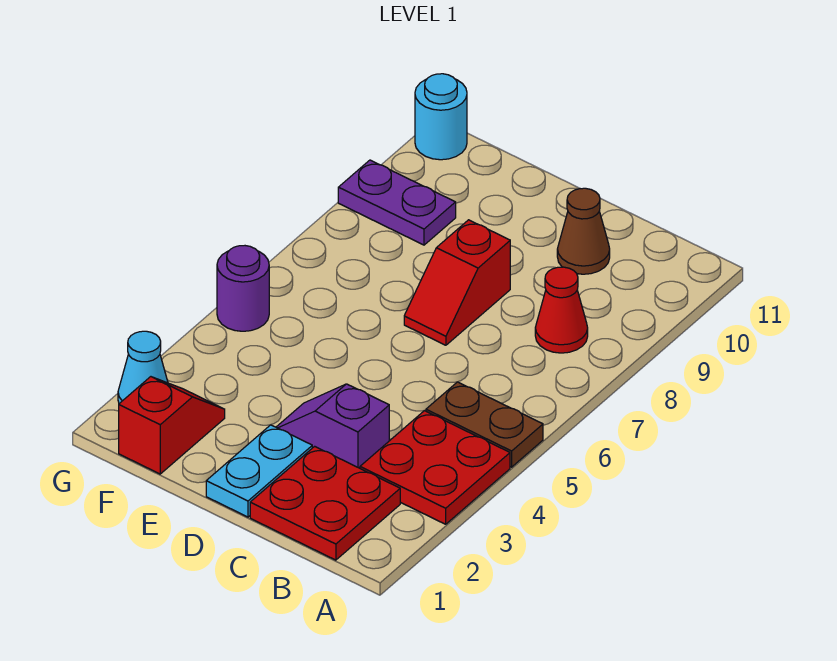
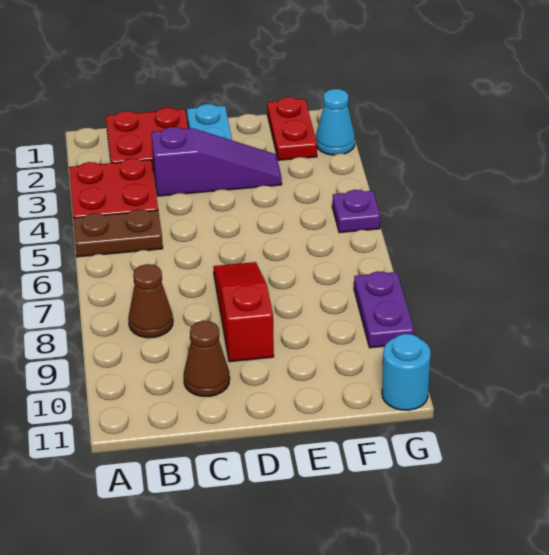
red 1x1 cone [535,267,588,353] -> brown 1x1 cone [128,264,173,338]
purple 1x2 slope [276,384,389,468] -> purple 1x3 slope [151,127,282,196]
red 1x2 slope [404,220,510,345] -> red 1x3 slope [213,262,274,362]
red 1x2 slope [119,377,225,474] -> red 1x2 plate [267,97,317,160]
purple 1x2 plate [338,160,456,245] -> purple 1x2 plate turned to [354,271,414,348]
purple 1x1 round brick [217,246,269,331] -> purple 1x1 plate [332,190,380,233]

